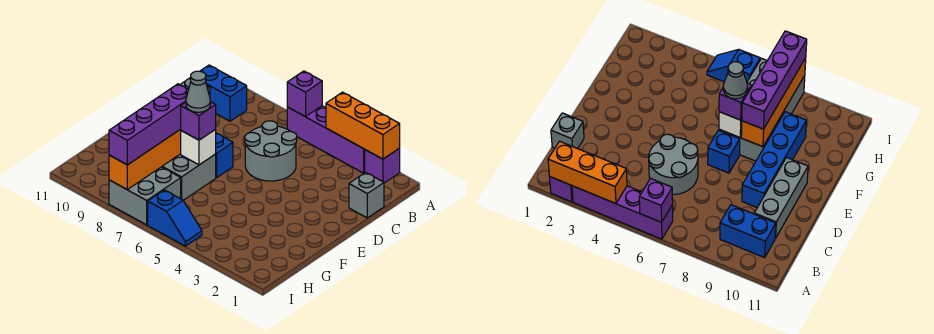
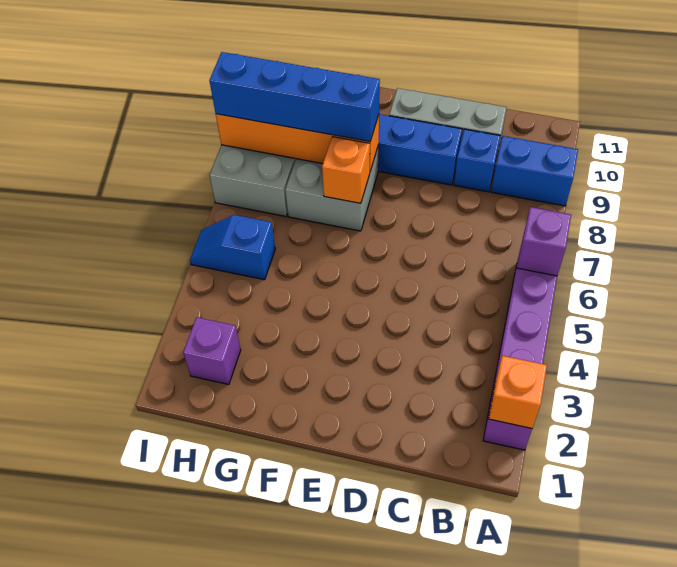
orange 1x3 brick [326,92,400,159] -> orange 1x1 brick [489,356,547,428]
blue 1x2 brick [201,65,247,121] -> blue 1x2 brick turned to [491,136,578,206]
grey 1x1 brick [349,172,384,218] -> none
grey 2x2 round brick [245,121,297,181] -> none
blue 1x1 brick [216,133,233,178] -> blue 1x1 brick moved to [454,129,500,192]
white 1x1 brick [181,129,216,165] -> orange 1x1 brick [322,137,370,203]
purple 1x1 brick [181,102,216,140] -> purple 1x1 brick moved to [183,317,241,385]
grey 1x1 cone [186,71,211,112] -> none
purple 1x4 brick [109,84,188,165] -> blue 1x4 brick [209,52,380,142]
blue 1x2 slope [148,190,202,246] -> blue 1x2 slope turned to [190,215,275,280]

